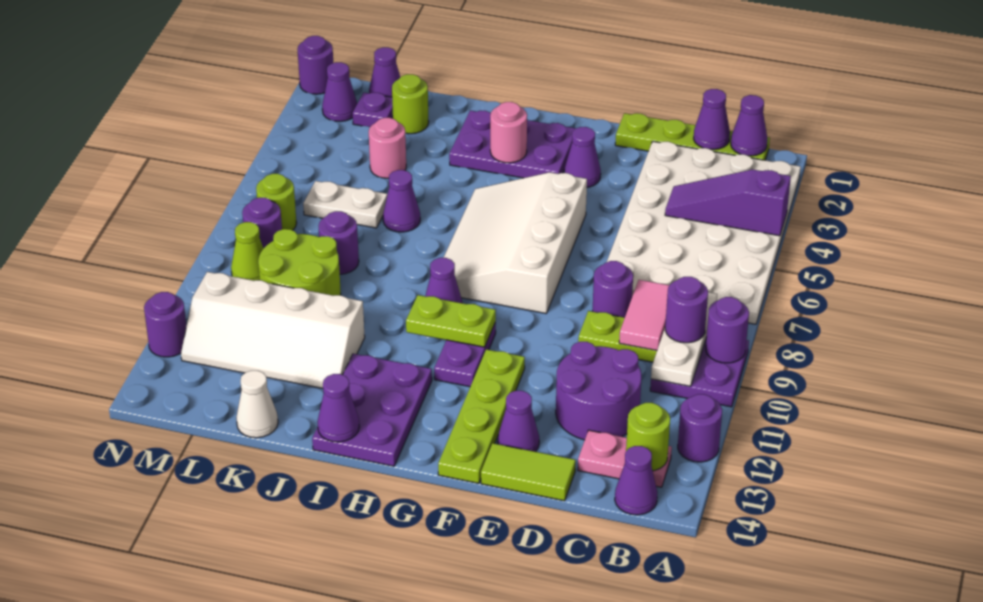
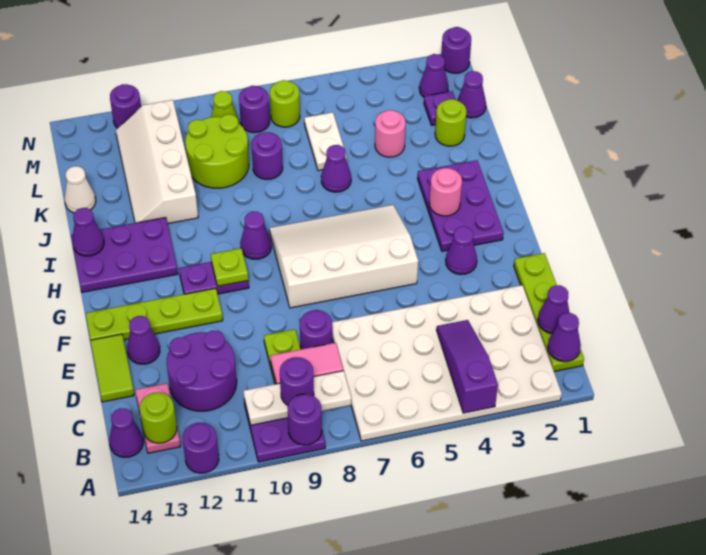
lime 1x2 plate [406,295,496,347] -> lime 1x1 plate [211,248,248,286]

